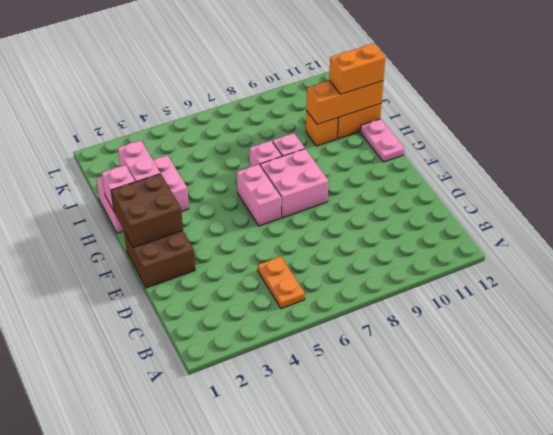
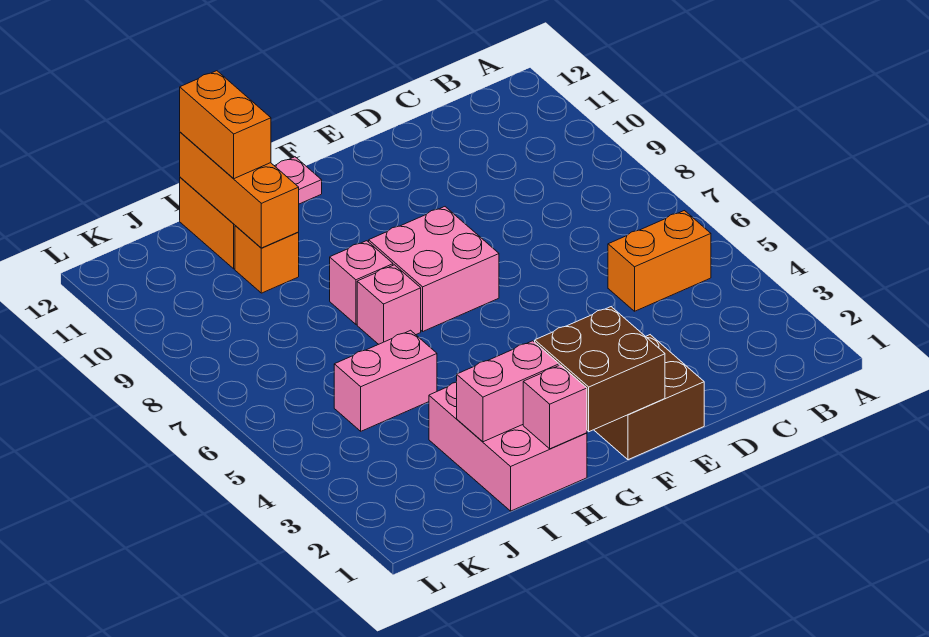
orange 1x2 plate [258,256,305,309] -> orange 1x2 brick [608,211,711,311]
pink 1x2 brick [237,164,281,226] -> pink 1x2 brick moved to [334,330,437,431]

